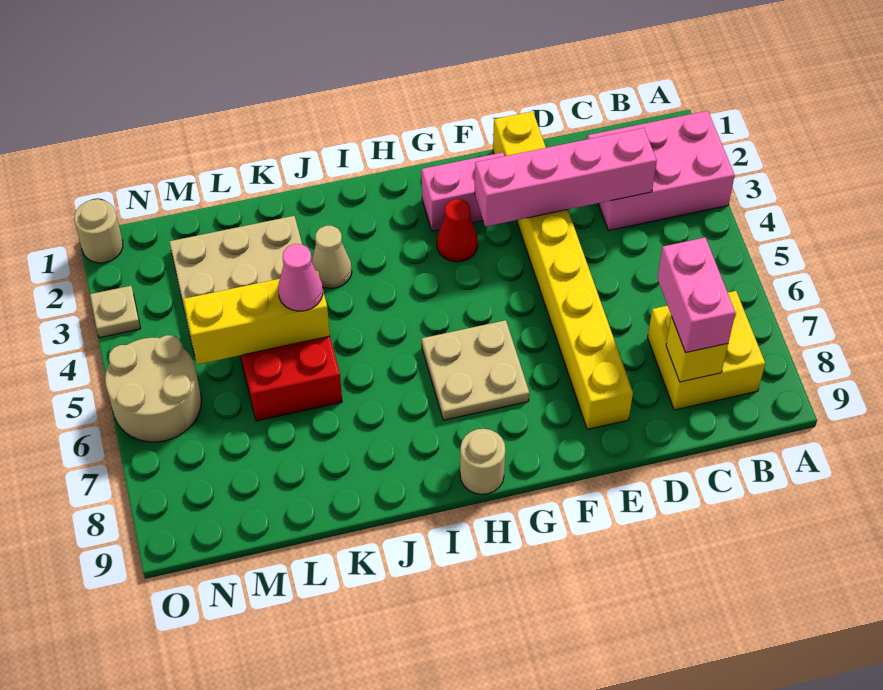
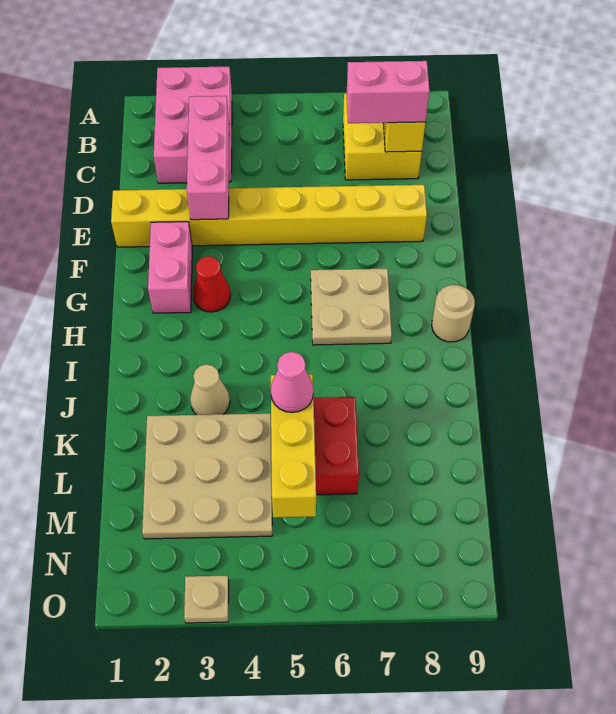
pink 1x4 brick [475,128,657,227] -> pink 1x3 brick [187,96,229,220]
tan 2x2 round brick [105,335,201,442] -> none
tan 1x1 round brick [74,199,123,263] -> none

